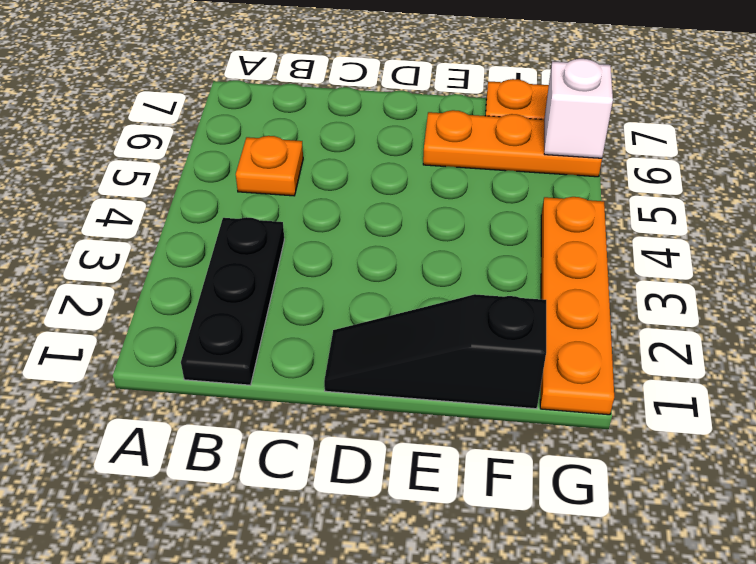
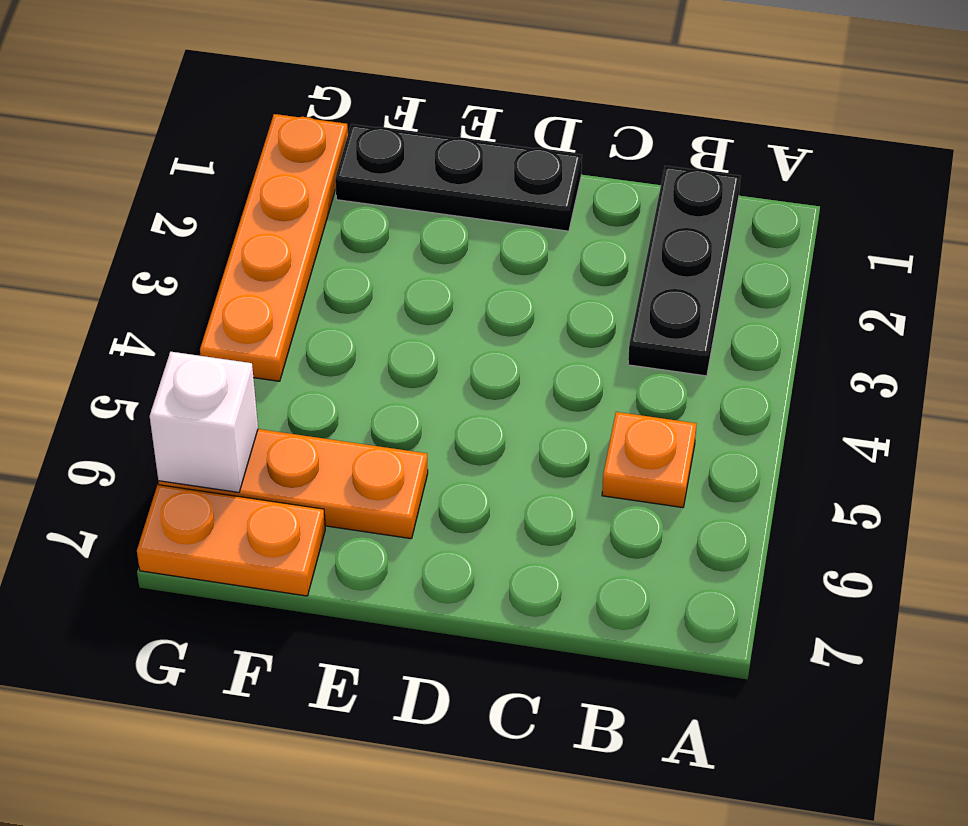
black 1x3 slope [324,294,546,409] -> black 1x3 plate [335,124,582,231]

